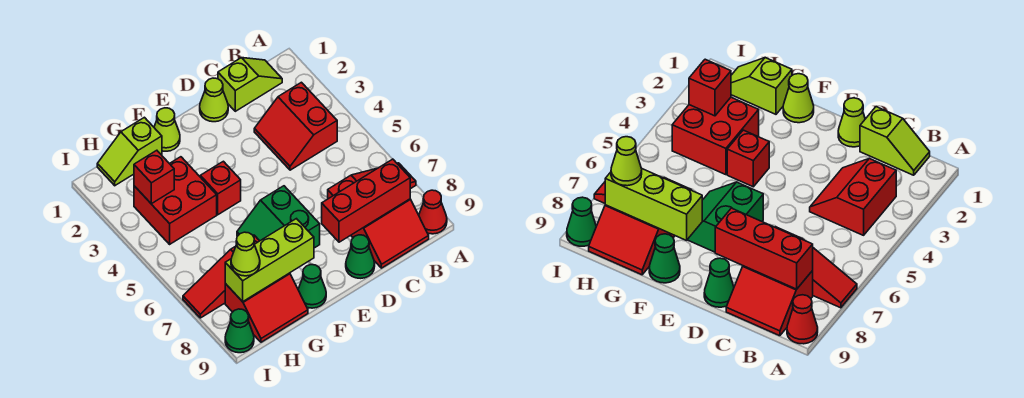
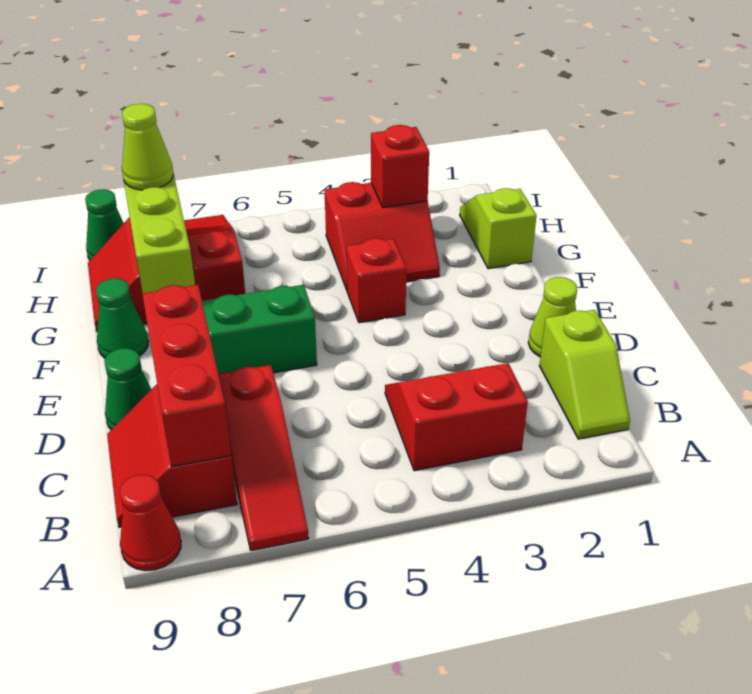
lime 1x1 cone [154,108,180,151] -> none
red 2x2 brick [134,157,217,244] -> red 2x2 slope [324,182,440,290]

